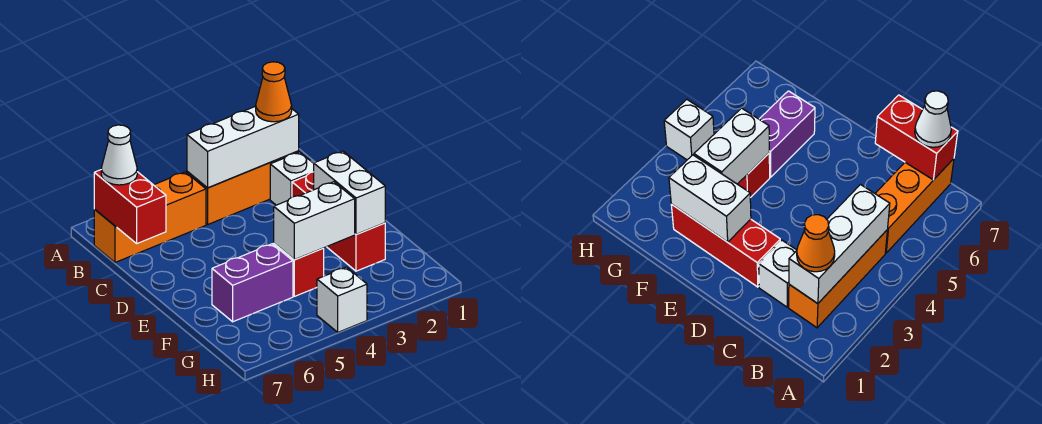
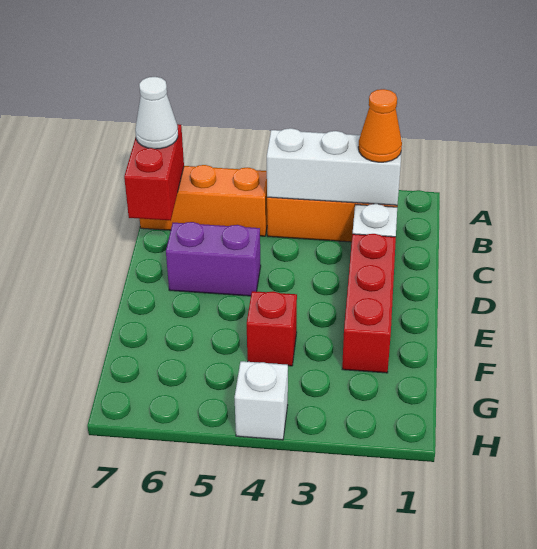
white 1x2 brick [314,151,385,235] -> none
white 1x2 brick [274,182,355,260] -> none
purple 1x2 brick [212,244,293,322] -> purple 1x2 brick moved to [166,222,261,296]

